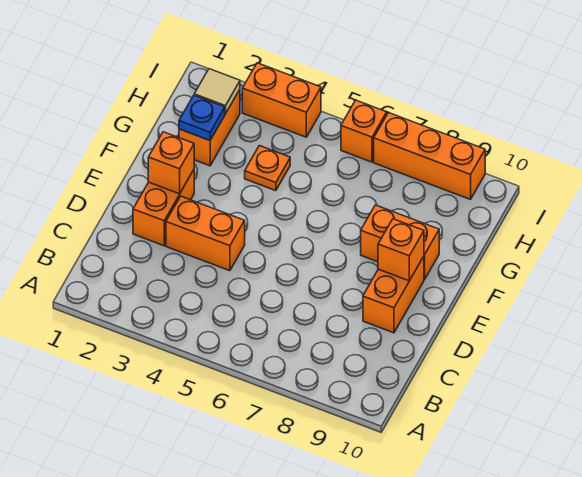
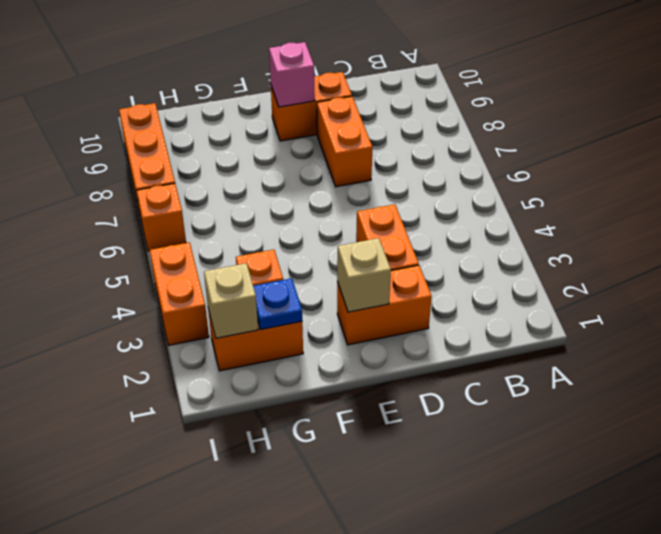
orange 1x1 brick [148,132,194,194] -> tan 1x1 brick [337,238,391,312]
orange 1x1 brick [378,219,424,281] -> pink 1x1 brick [269,42,315,107]
orange 1x2 brick [361,205,439,279] -> orange 1x2 brick moved to [317,96,372,187]
tan 1x1 tile [194,69,240,114] -> tan 1x1 brick [204,263,258,338]

